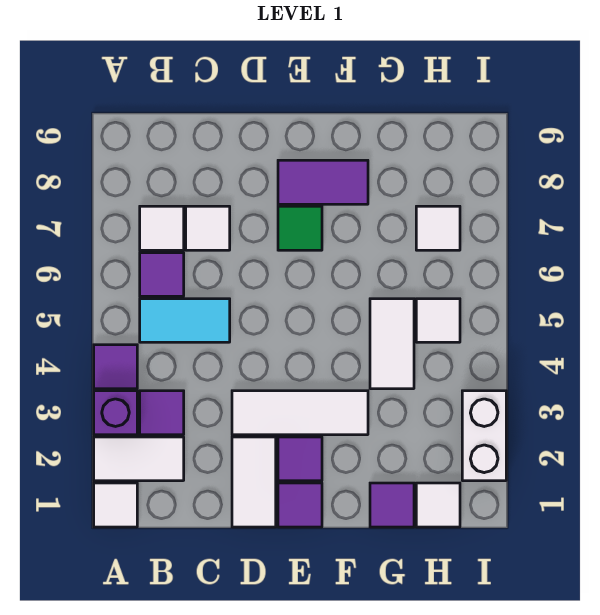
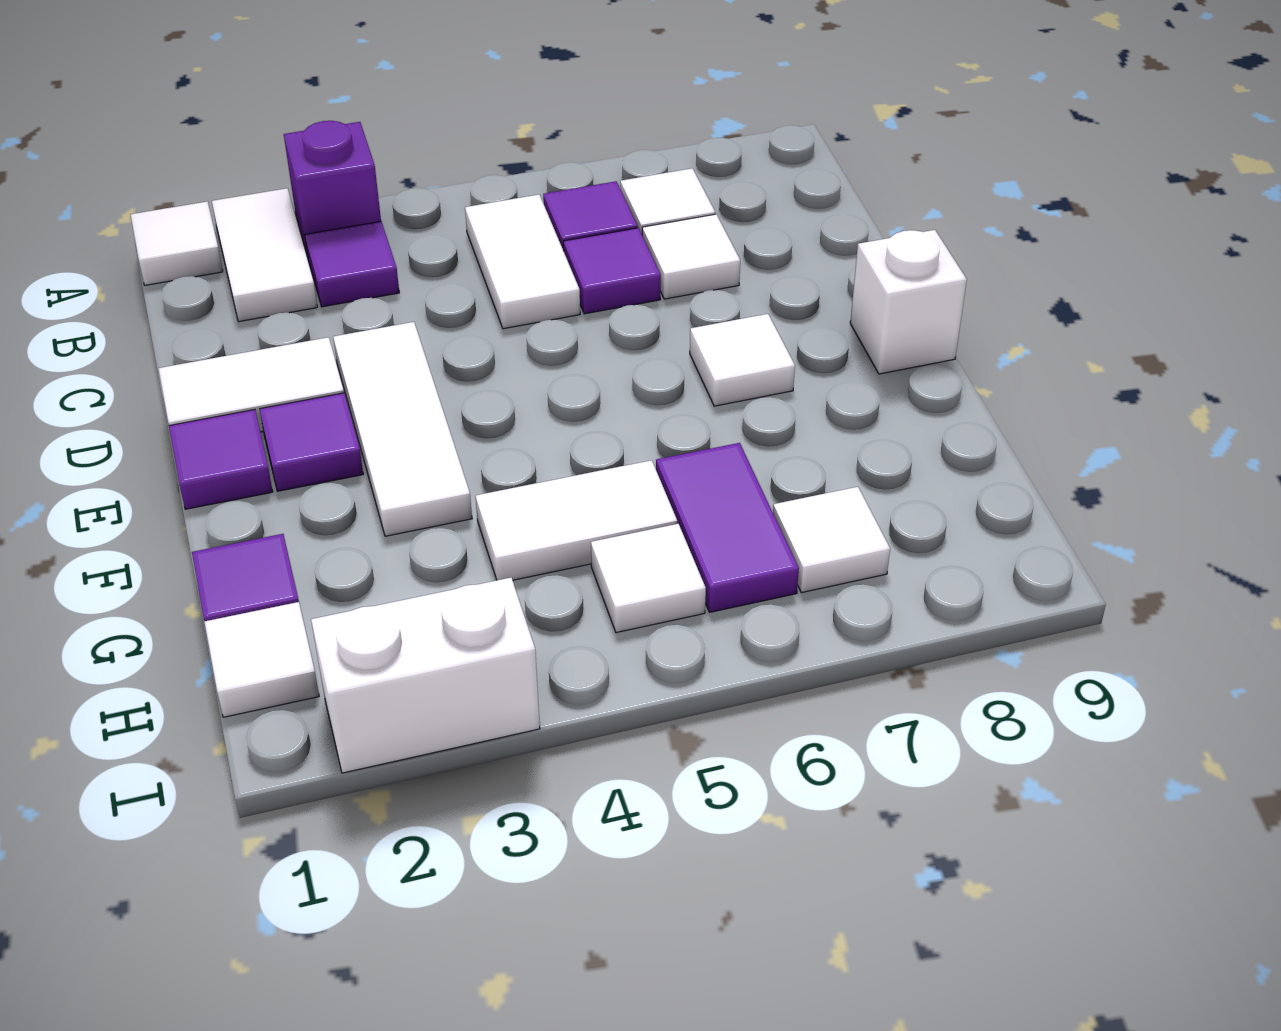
purple 1x1 tile [94,345,137,389] -> purple 1x1 tile moved to [563,228,661,314]
cyan 1x2 tile [140,299,230,342] -> white 1x2 tile [465,195,580,329]
green 1x1 tile [278,206,322,250] -> white 1x1 tile [690,314,795,406]
purple 1x2 tile [278,160,368,204] -> purple 1x2 tile moved to [656,443,799,612]
none -> white 1x1 brick [850,230,967,374]

